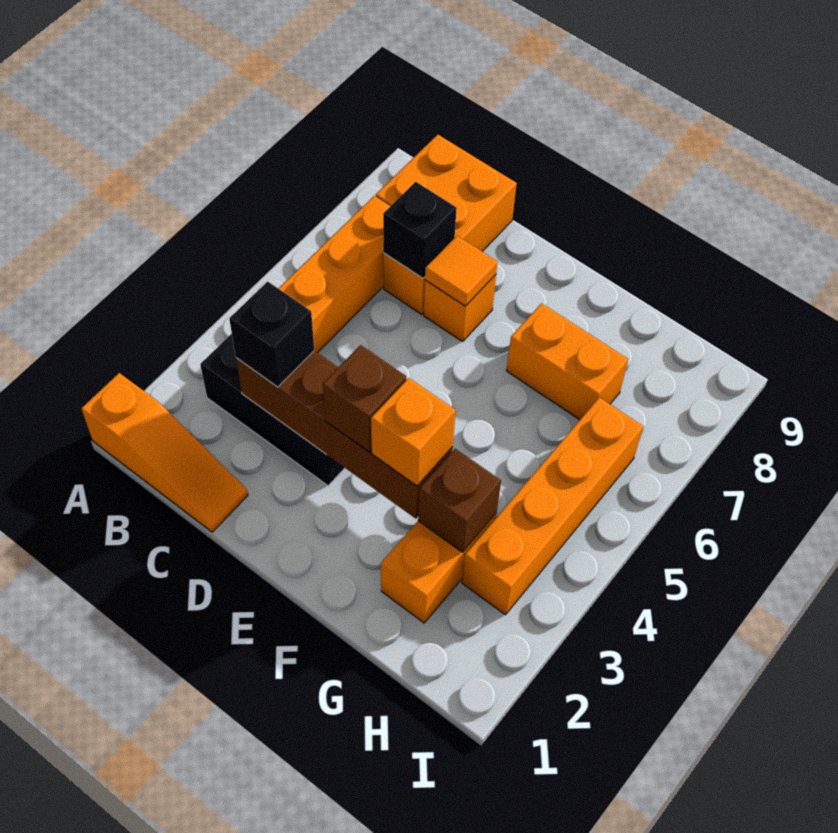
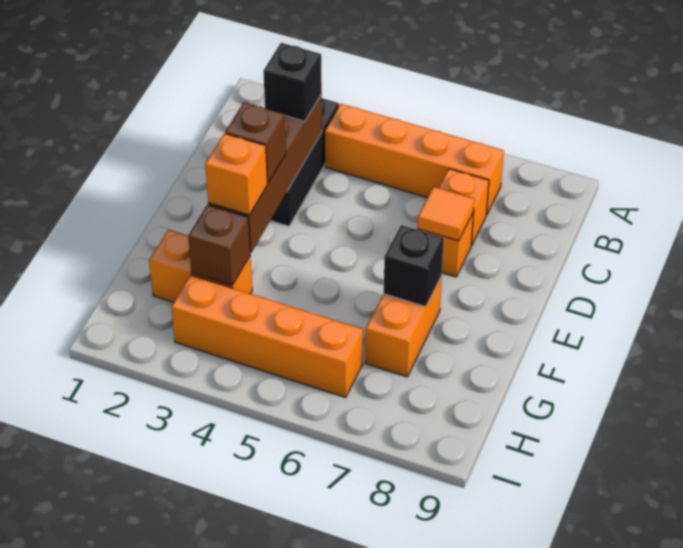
orange 1x3 slope [81,373,248,532] -> none
orange 2x2 brick [376,135,517,251] -> none
black 1x1 brick [383,182,457,278] -> black 1x1 brick moved to [384,225,444,307]

